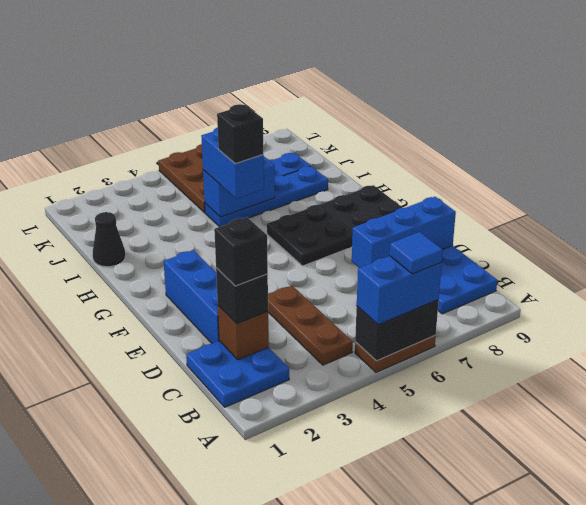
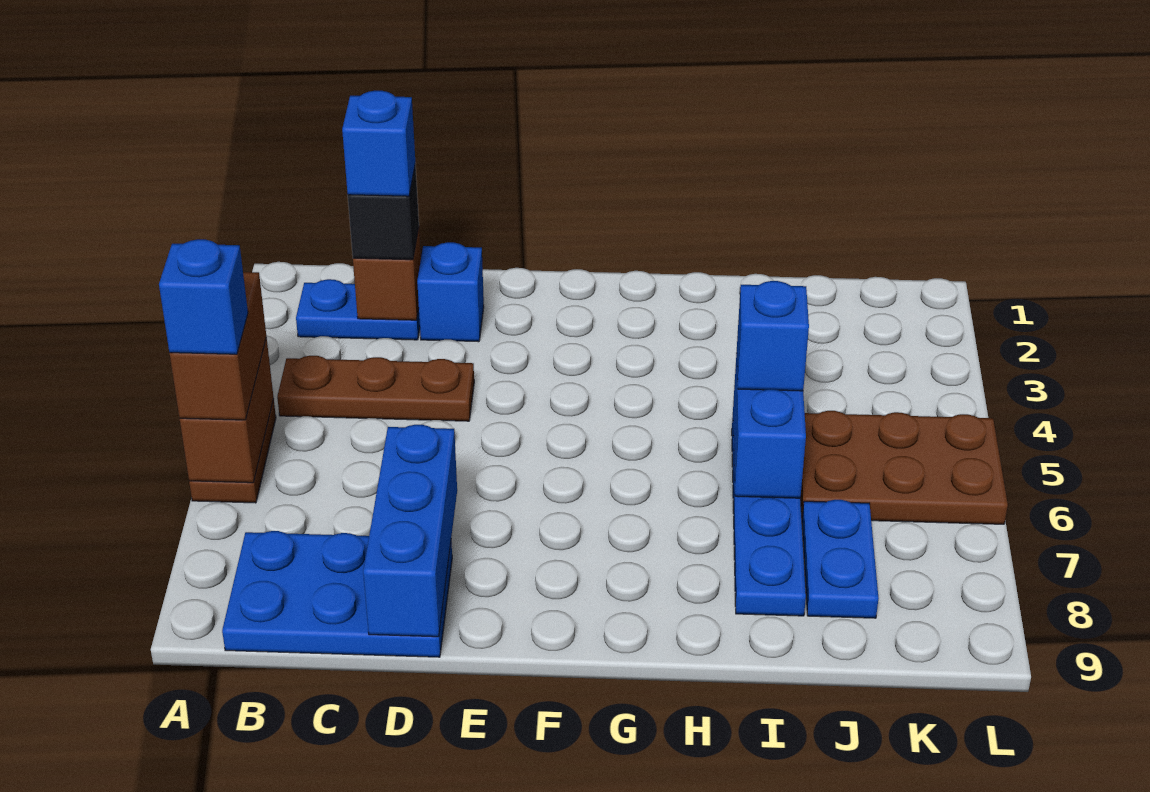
black 1x2 brick [355,300,439,361] -> brown 1x2 brick [180,338,274,483]
blue 1x2 brick [357,256,442,325] -> brown 1x2 brick [170,272,266,420]
blue 1x1 tile [390,232,443,274] -> blue 1x1 brick [159,239,248,354]
blue 2x2 plate [186,341,289,407] -> blue 1x2 plate [296,279,420,340]
black 1x1 brick [214,217,268,286] -> blue 1x1 brick [342,91,415,196]
blue 1x3 brick [164,250,219,344] -> blue 1x1 brick [417,242,484,342]
black 2x4 plate [267,185,403,266] -> none
blue 1x2 brick [201,127,264,199] -> blue 1x1 brick [737,281,809,391]
black 1x1 brick [217,104,263,164] -> none
black 1x1 cone [93,212,125,267] -> none

